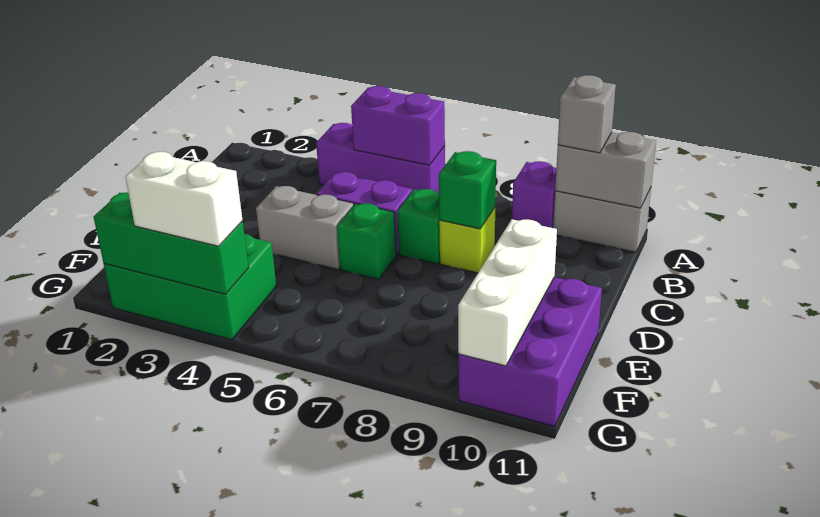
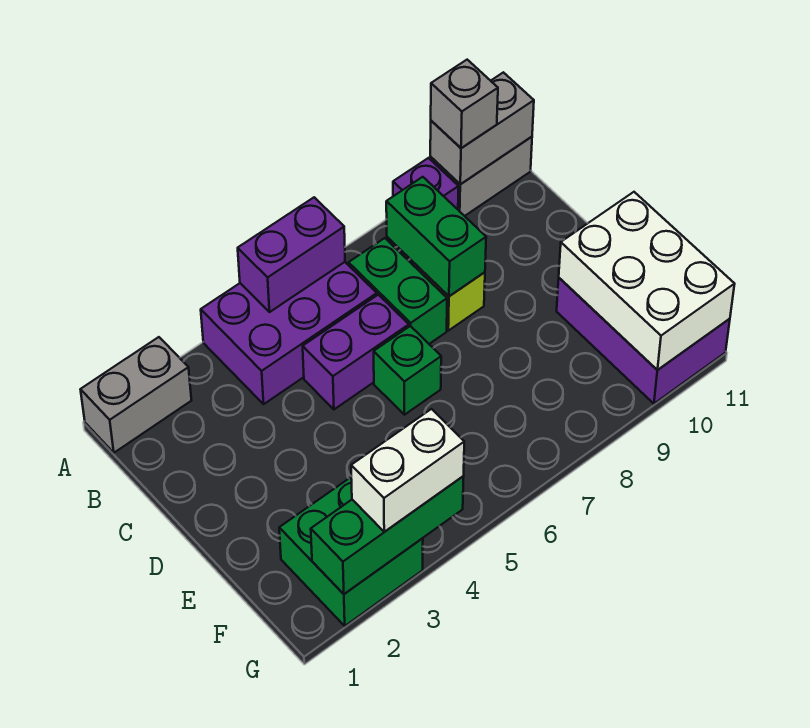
purple 1x3 brick [316,123,445,194] -> purple 2x3 brick [201,262,377,404]
green 1x1 brick [397,189,440,264] -> green 1x2 brick [349,238,447,344]
green 1x1 brick [439,151,496,229] -> green 1x2 brick [386,177,486,296]
grey 1x2 brick [256,186,354,269] -> grey 1x2 brick moved to [80,337,191,453]
white 1x3 brick [458,219,557,366] -> white 2x3 brick [559,192,735,370]
green 2x3 brick [104,234,276,340] -> green 2x2 brick [279,477,423,626]

